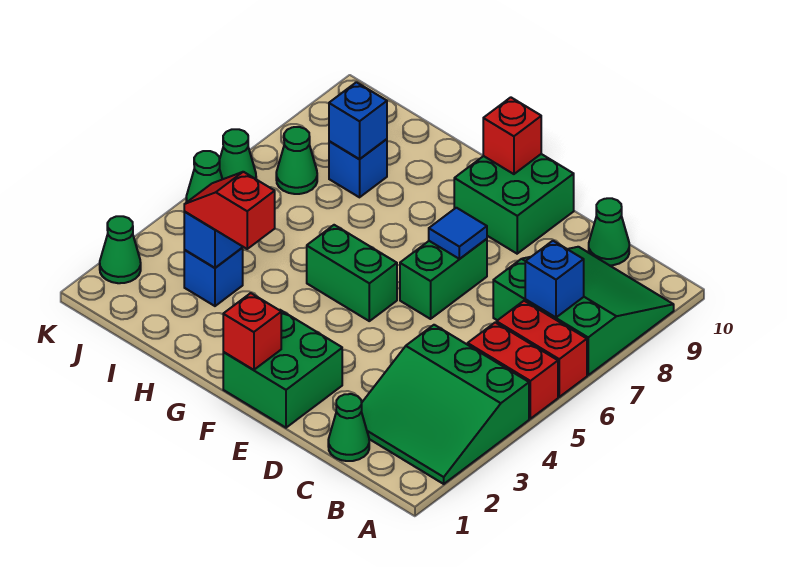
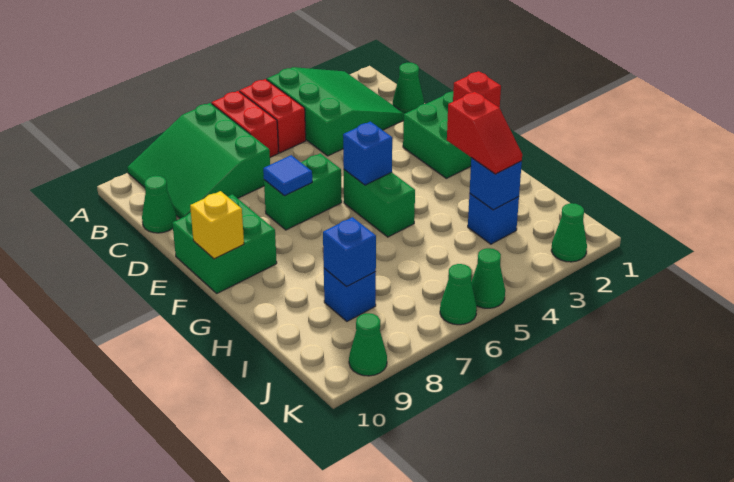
blue 1x1 brick [525,241,584,317] -> blue 1x1 brick moved to [343,122,392,185]
red 1x1 brick [483,97,541,174] -> yellow 1x1 brick [190,191,244,259]
green 1x1 cone [276,127,317,194] -> green 1x1 cone moved to [349,313,387,376]

